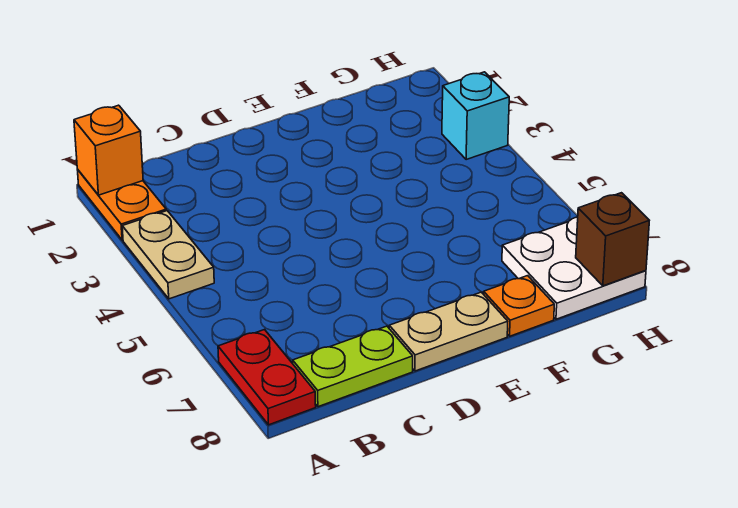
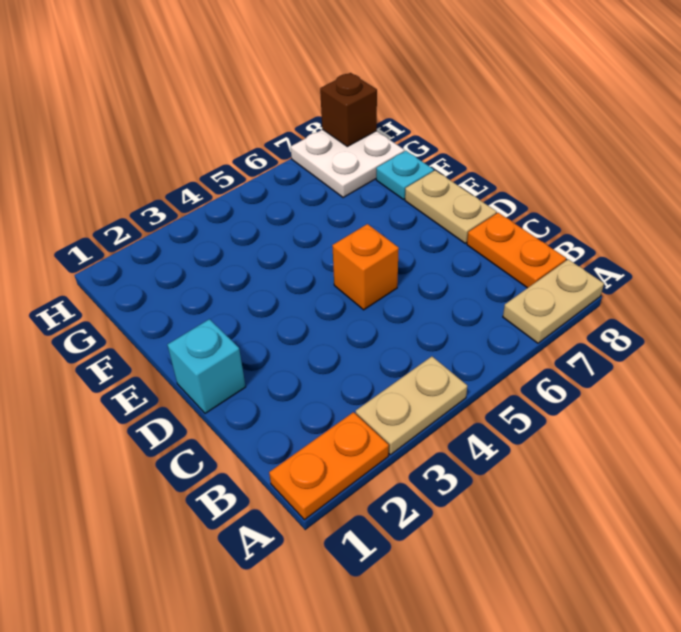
orange 1x1 brick [74,105,143,195] -> orange 1x1 brick moved to [332,224,399,310]
red 1x2 plate [218,330,316,425] -> tan 1x2 plate [503,259,604,343]
lime 1x2 plate [293,326,413,407] -> orange 1x2 plate [467,213,566,288]
orange 1x1 plate [484,276,554,336] -> cyan 1x1 plate [376,151,434,199]
cyan 1x1 brick [442,72,509,160] -> cyan 1x1 brick moved to [167,319,246,413]

